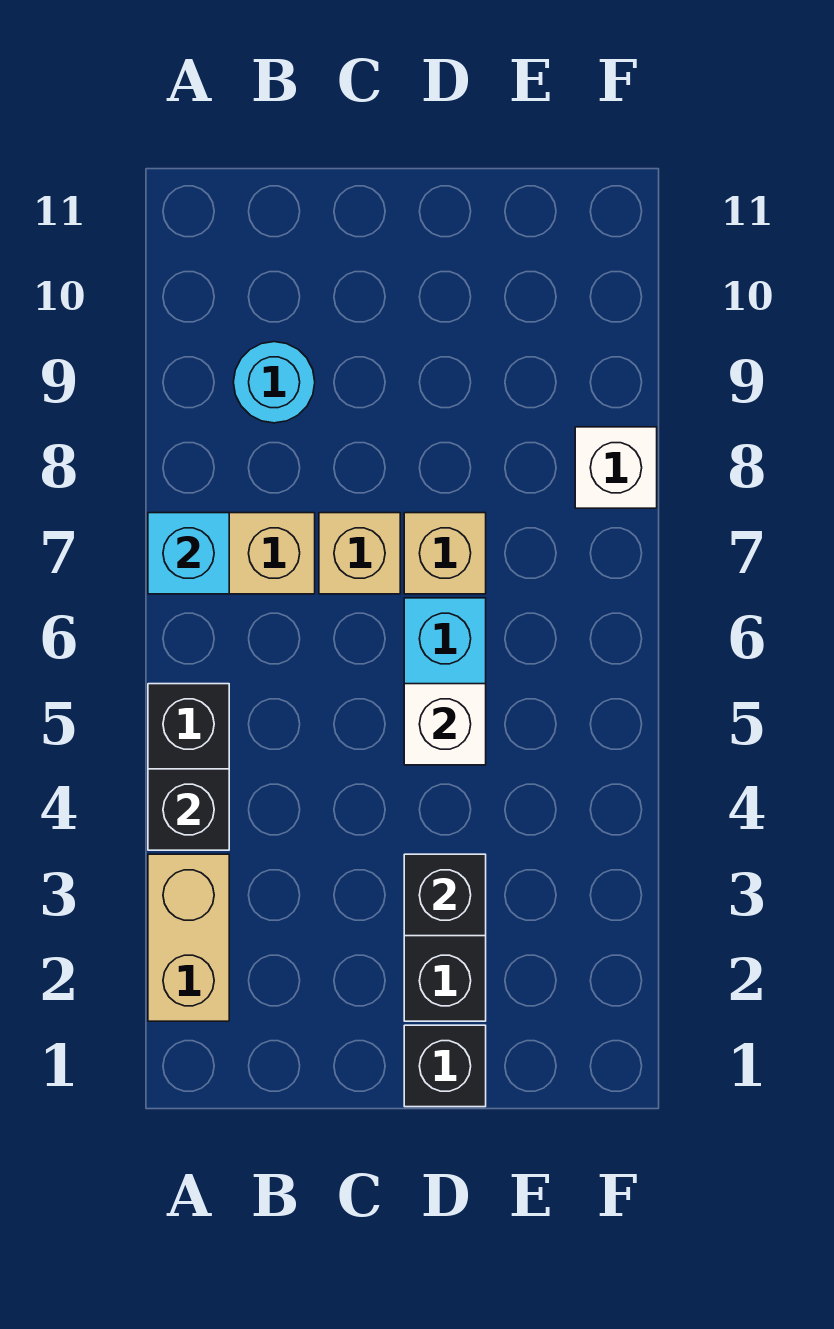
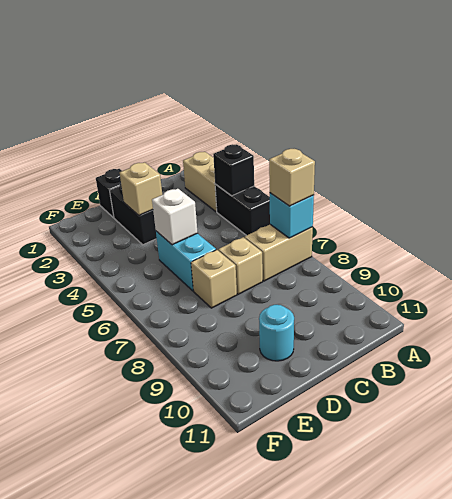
none -> tan 1x1 brick [269,149,315,206]
cyan 1x1 round brick [233,342,315,423] -> cyan 1x1 round brick moved to [259,305,294,361]
black 1x1 brick [404,854,486,936] -> tan 1x1 brick [120,162,162,215]
white 1x1 brick [575,427,657,508] -> none

